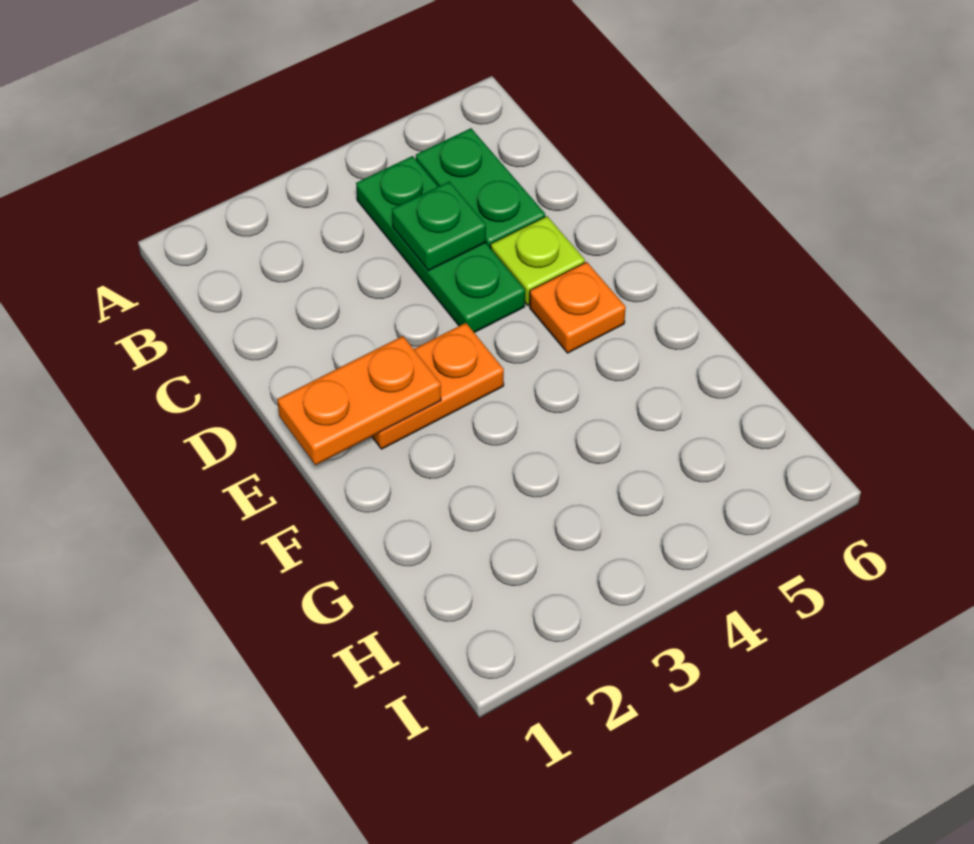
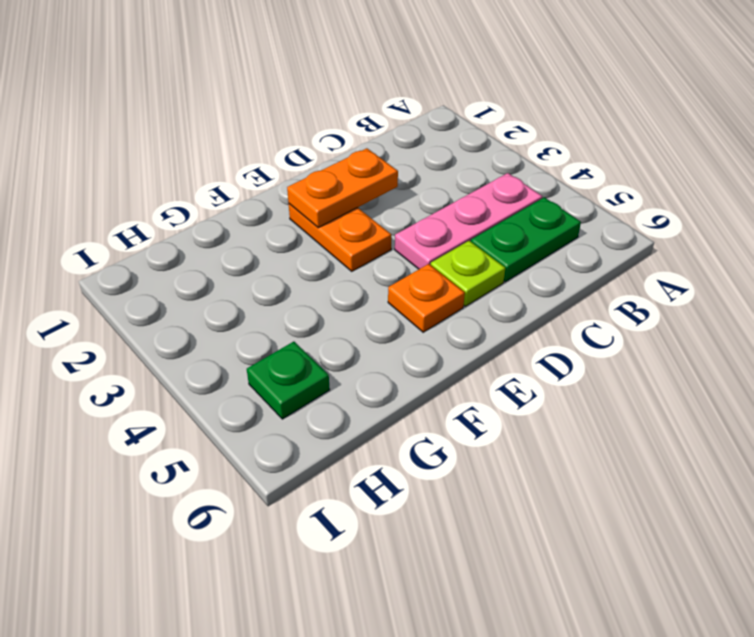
green 1x3 plate [356,156,525,333] -> pink 1x3 plate [395,173,542,269]
green 1x1 plate [392,181,486,271] -> green 1x1 plate moved to [247,342,330,419]
orange 1x2 plate [277,336,441,465] -> orange 1x2 plate turned to [287,148,398,228]

